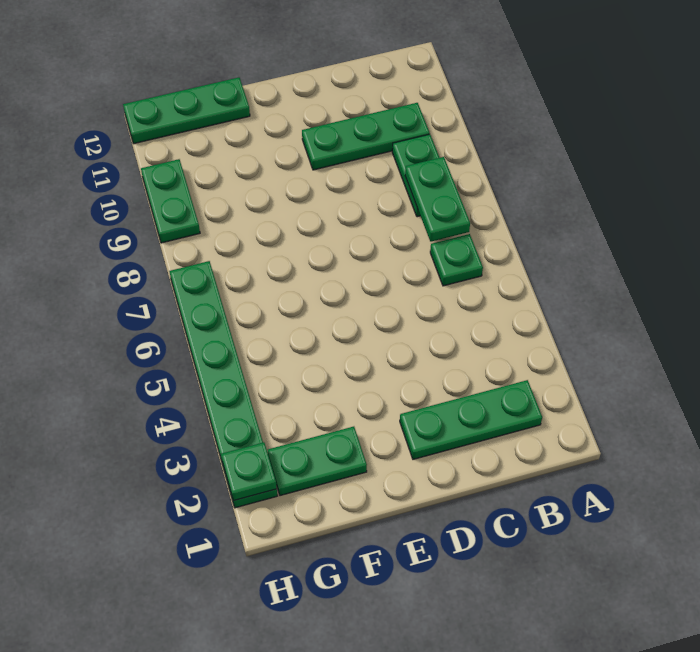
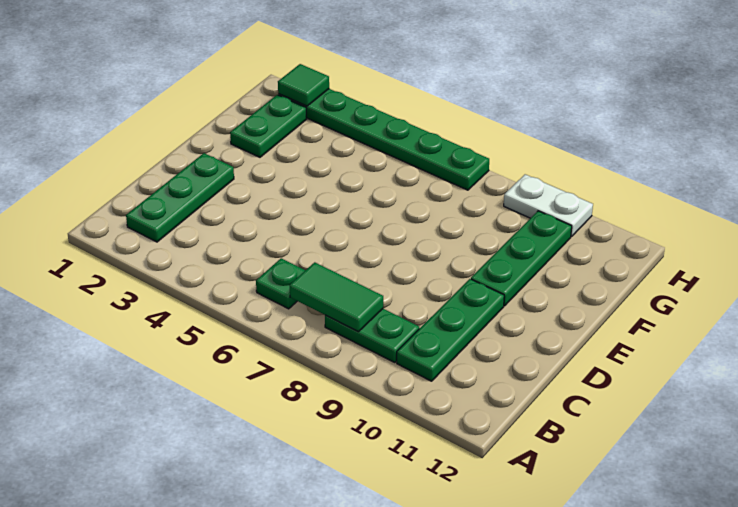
green 1x2 plate [405,157,470,242] -> green 1x2 tile [290,262,383,332]
green 1x3 plate [123,77,250,144] -> green 1x3 plate moved to [471,211,572,306]
green 1x1 plate [221,442,277,501] -> green 1x1 tile [278,64,329,106]
green 1x2 plate [141,159,200,243] -> white 1x2 plate [504,174,593,237]

